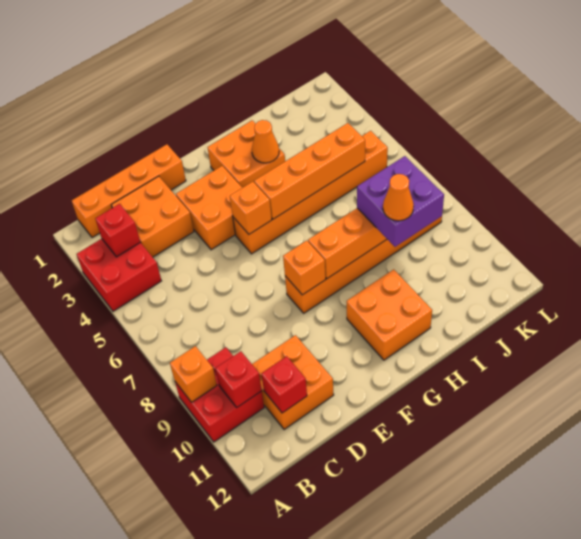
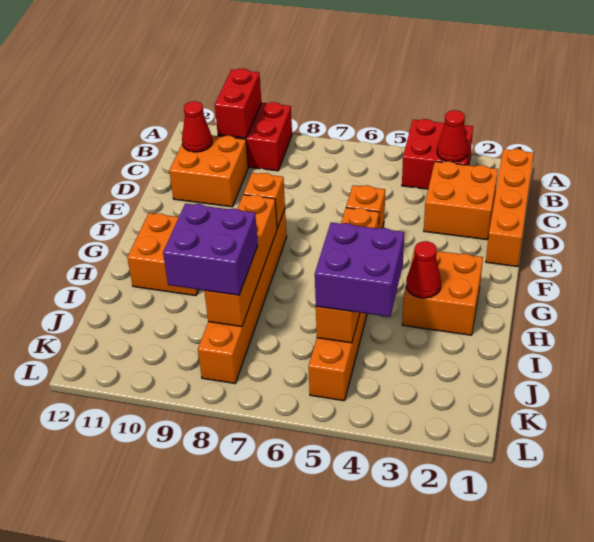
orange 1x1 brick [170,346,217,402] -> none
red 1x1 brick [95,204,140,257] -> red 1x1 cone [437,110,468,162]
red 1x1 brick [215,351,262,407] -> red 1x2 brick [215,68,261,138]
red 1x1 brick [262,356,307,413] -> red 1x1 cone [182,101,212,152]
orange 2x2 brick [176,166,242,250] -> none
orange 1x1 cone [252,120,279,163] -> red 1x1 cone [406,241,441,298]
none -> purple 2x2 brick [315,222,404,317]
orange 1x1 cone [383,174,414,221] -> none

